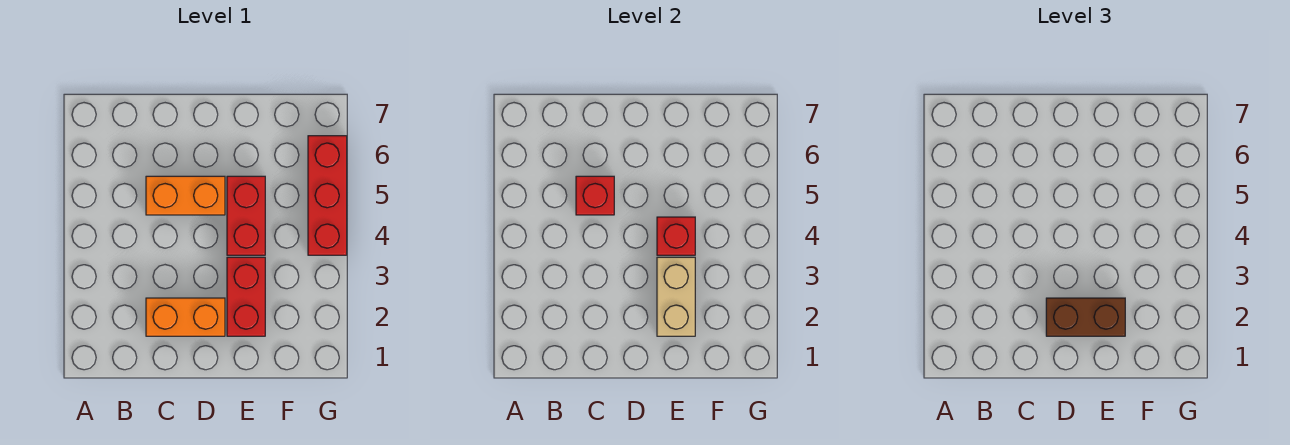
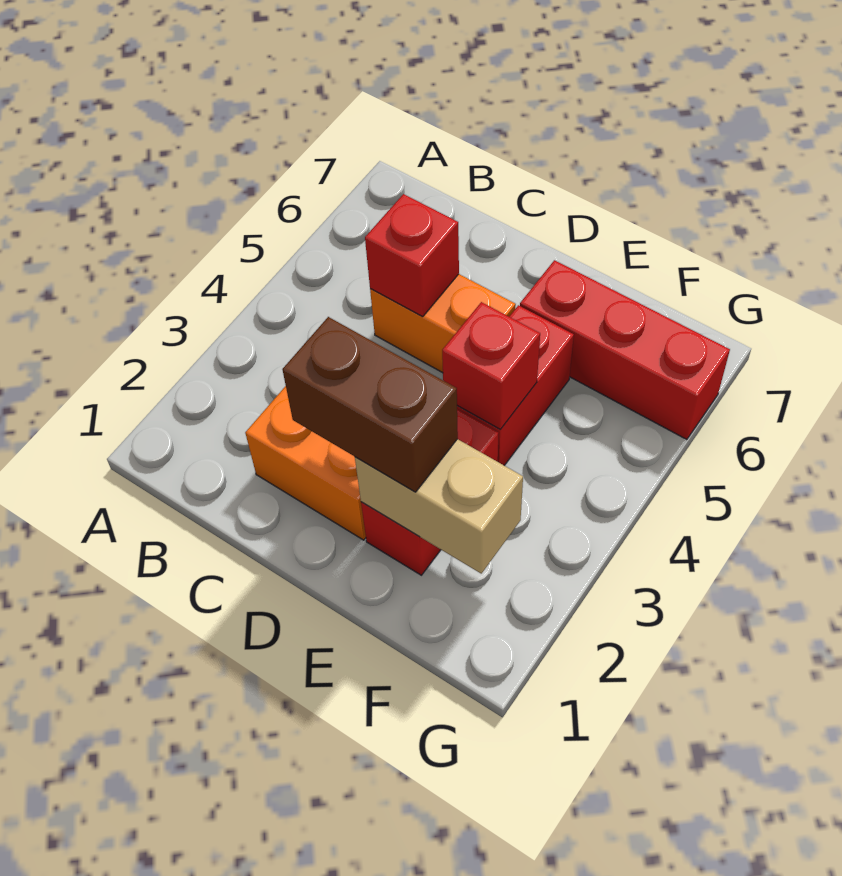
tan 1x2 brick [657,257,695,336] -> tan 1x2 brick turned to [355,439,523,573]
red 1x3 brick [308,136,347,255] -> red 1x3 brick turned to [520,260,730,440]

